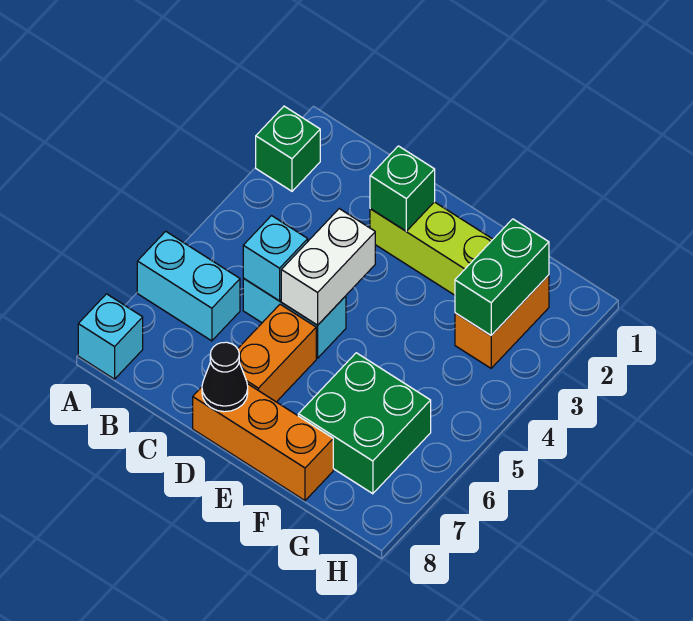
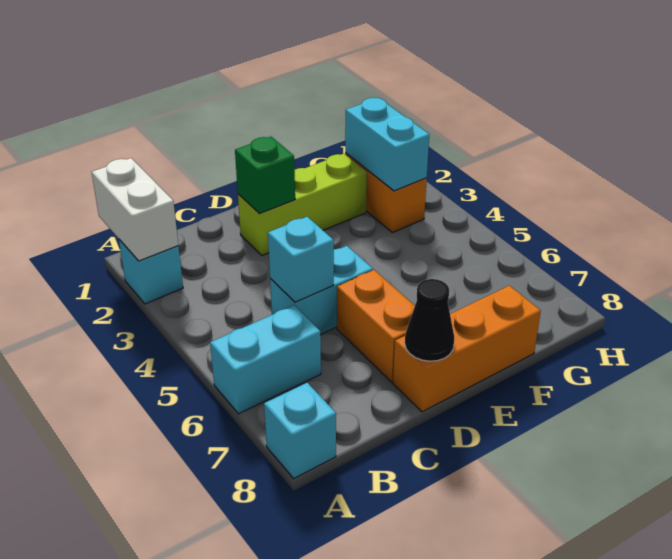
green 1x1 brick [256,106,320,191] -> cyan 1x1 brick [119,240,183,304]
white 1x2 brick [281,209,375,325] -> white 1x2 brick moved to [92,158,178,261]
green 2x2 brick [298,353,431,494] -> none
green 1x2 brick [455,219,549,335] -> cyan 1x2 brick [345,98,429,191]

